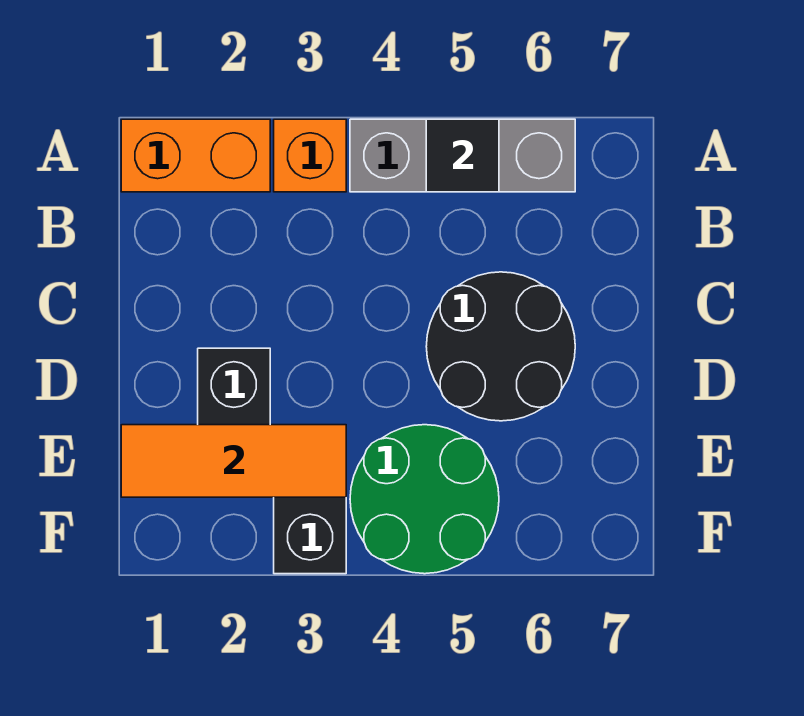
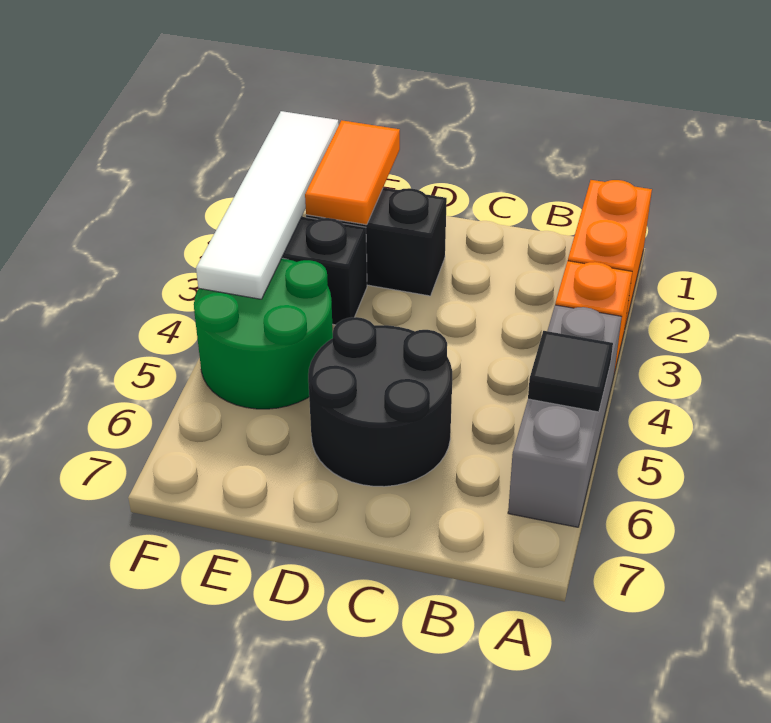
orange 1x3 tile [121,425,346,497] -> orange 1x2 tile [305,120,400,225]
none -> white 1x4 tile [196,111,339,299]

